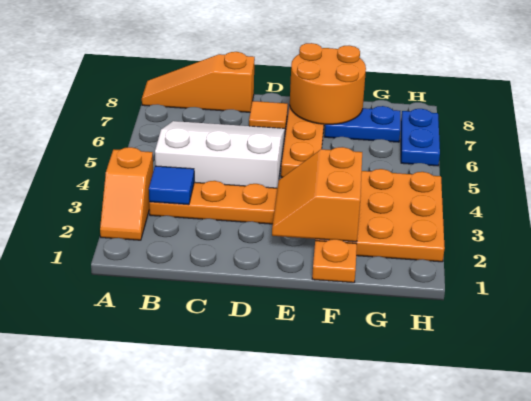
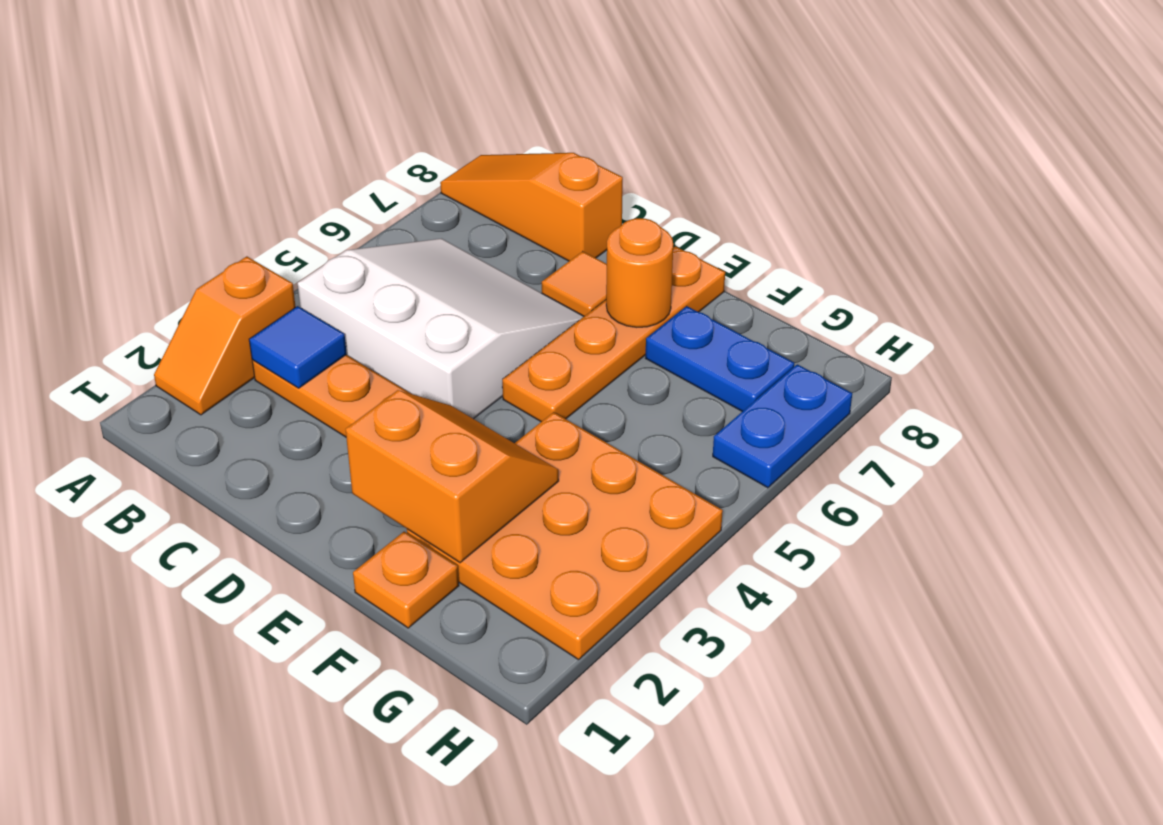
orange 2x2 slope [272,147,362,242] -> orange 2x2 slope turned to [346,390,559,563]
orange 2x2 round brick [290,43,366,125] -> orange 1x1 round brick [606,218,673,327]

